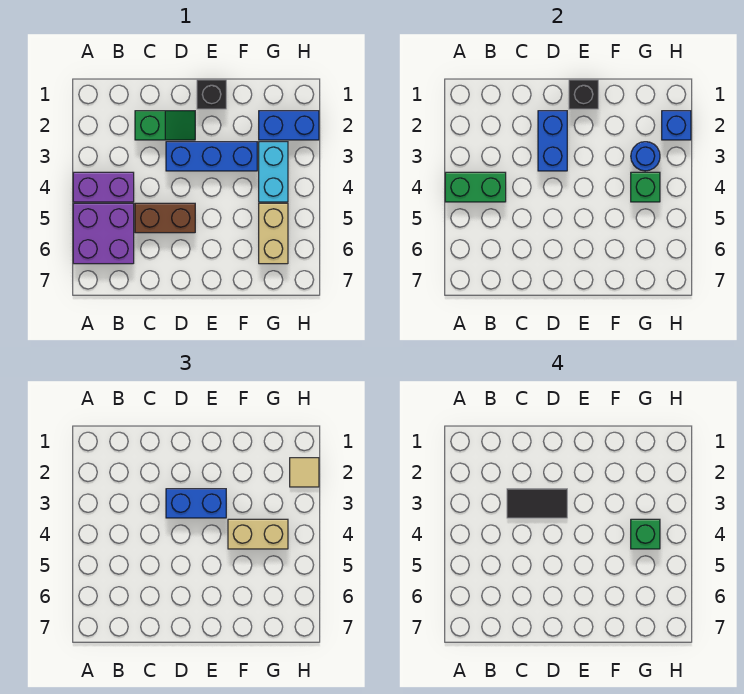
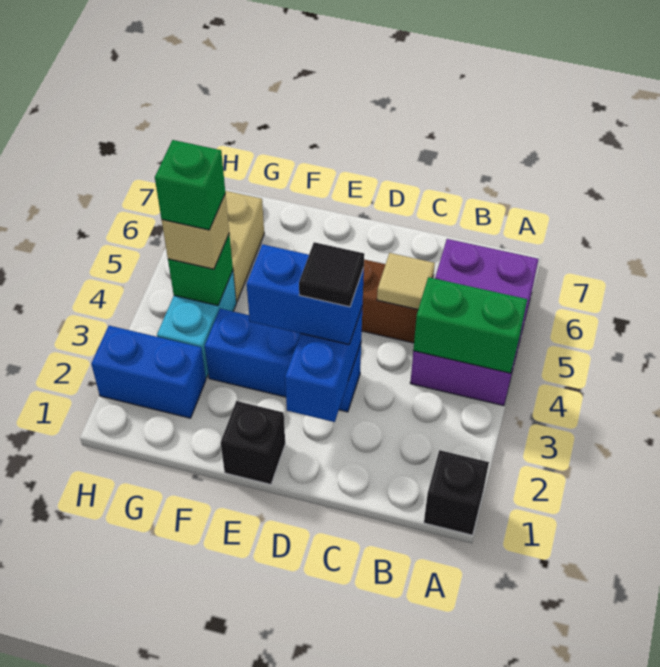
green 1x2 slope [135,111,195,140] -> none
black 1x2 tile [507,489,567,518] -> black 1x1 tile [299,242,364,307]
black 1x1 brick [569,80,598,109] -> black 1x1 brick moved to [424,450,489,535]
tan 1x2 brick [228,519,288,549] -> tan 1x1 brick [162,194,229,269]
blue 1x1 round brick [631,142,660,171] -> none
blue 1x1 brick [662,111,691,140] -> none
tan 1x1 tile [290,458,319,487] -> tan 1x1 tile moved to [377,253,435,310]

